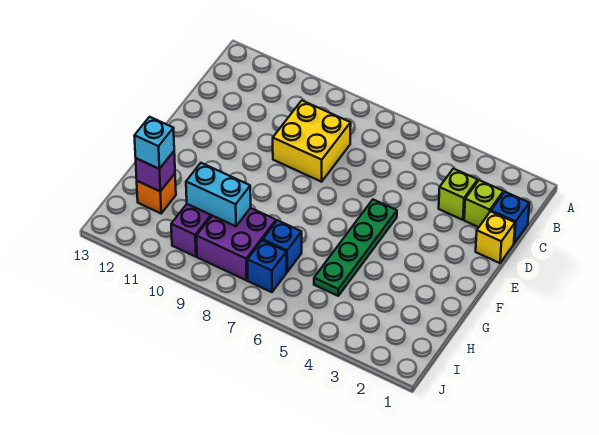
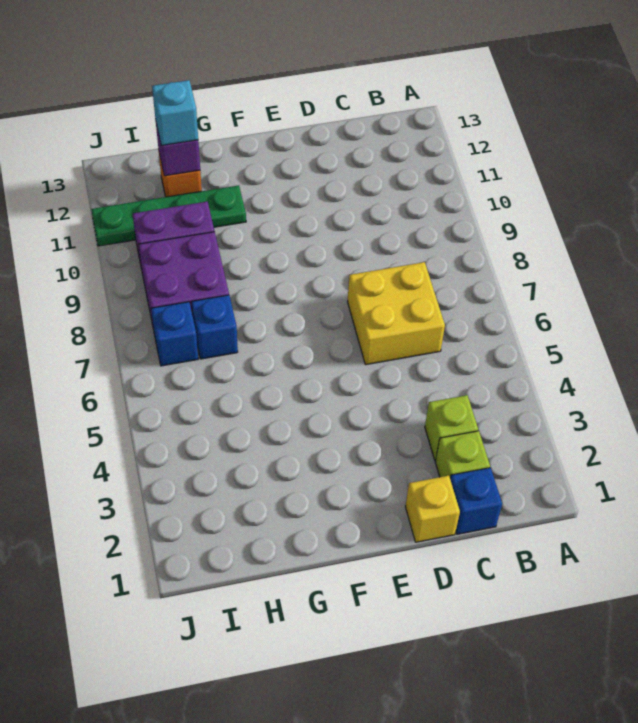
yellow 2x2 brick [273,101,351,182] -> yellow 2x2 brick moved to [348,262,445,365]
green 1x4 plate [314,200,397,296] -> green 1x4 plate moved to [91,185,246,246]
cyan 1x2 brick [186,163,251,226] -> none

